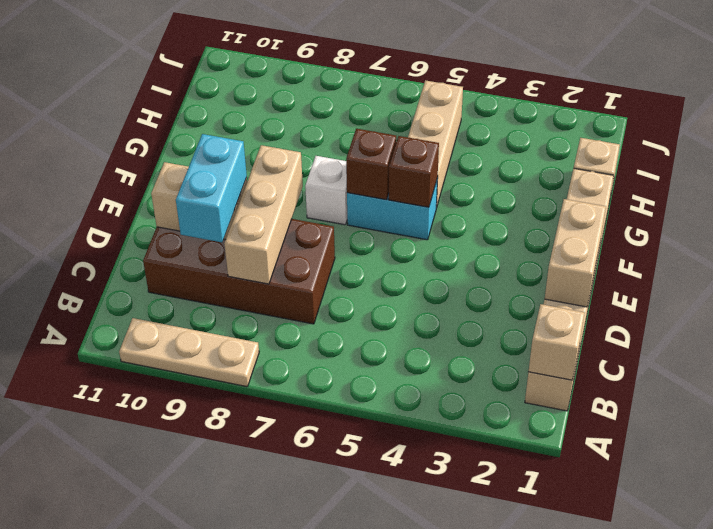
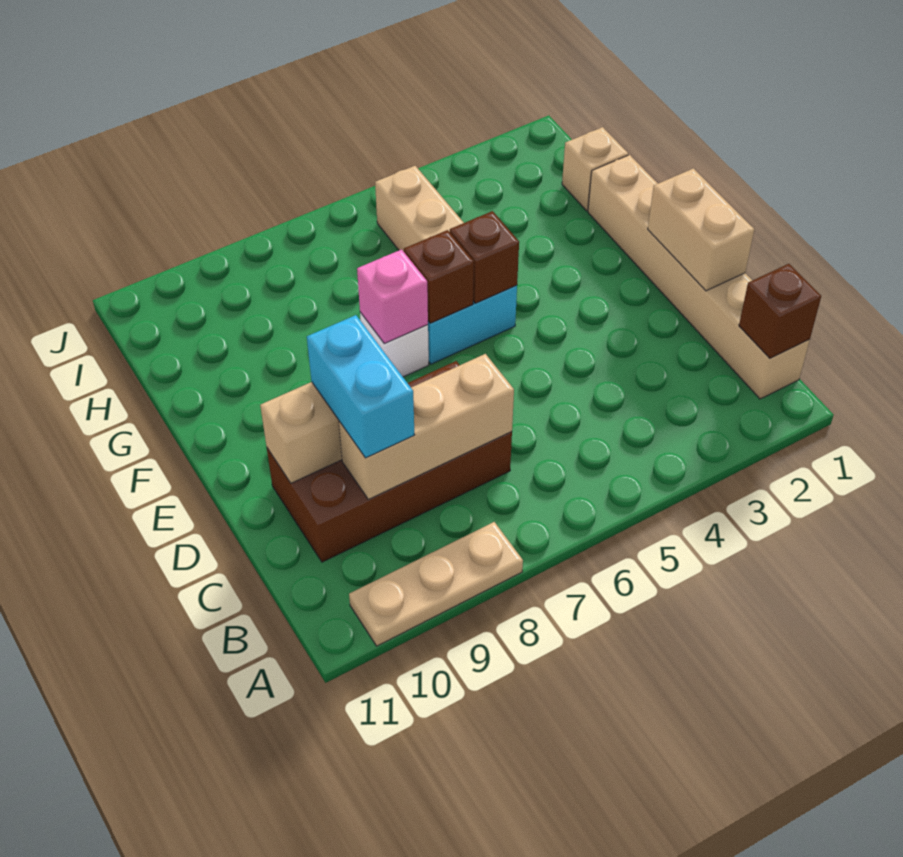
tan 1x1 brick [528,304,585,380] -> brown 1x1 brick [739,264,821,358]
tan 1x3 brick [224,145,303,284] -> tan 1x3 brick turned to [339,354,514,499]
none -> pink 1x1 brick [357,250,428,343]

